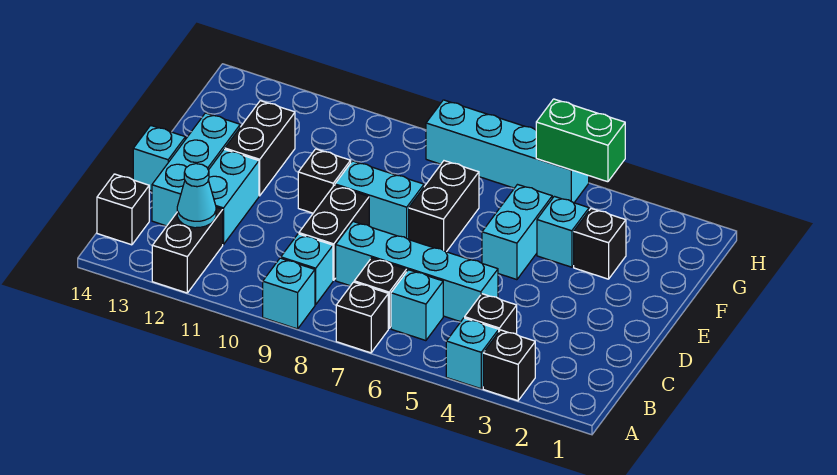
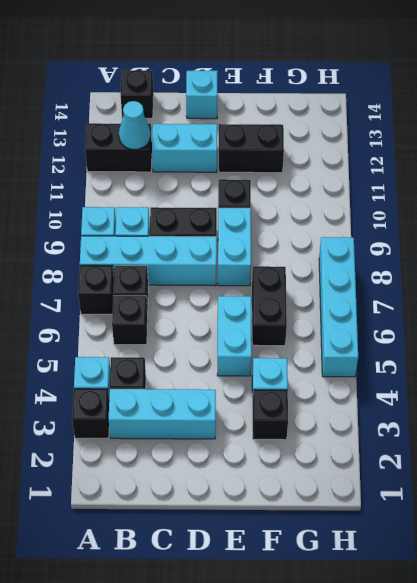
cyan 1x1 brick [391,270,443,341] -> black 1x1 brick [112,296,148,345]
cyan 1x4 brick [336,222,498,322] -> cyan 1x4 brick turned to [80,236,217,286]
cyan 1x3 brick [152,113,240,226] -> cyan 1x3 brick moved to [109,389,216,439]
cyan 1x2 brick [482,185,552,280] -> cyan 1x2 brick turned to [217,296,252,376]
black 1x2 brick [409,161,479,252] -> black 1x2 brick turned to [252,266,287,346]
green 1x2 brick [536,99,625,182] -> none

